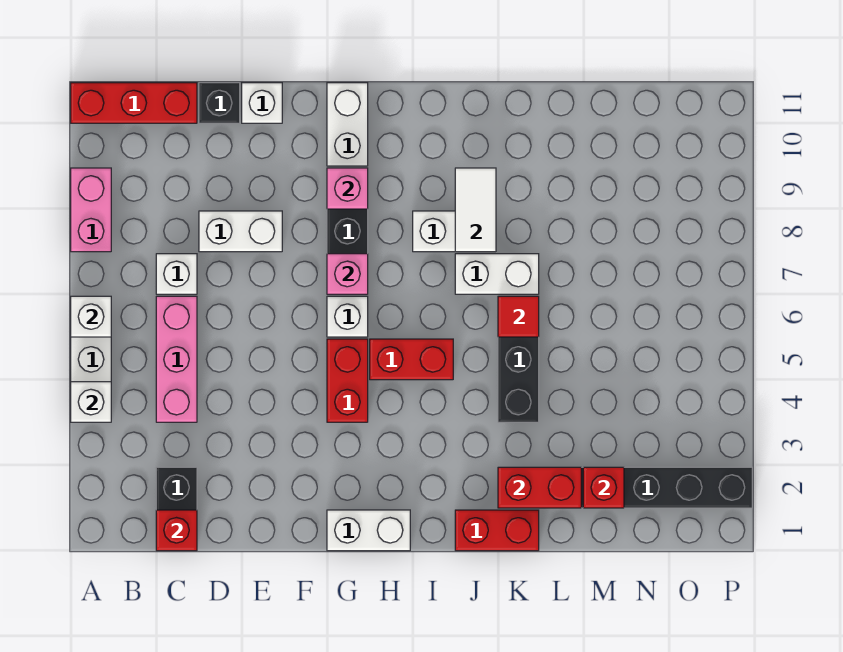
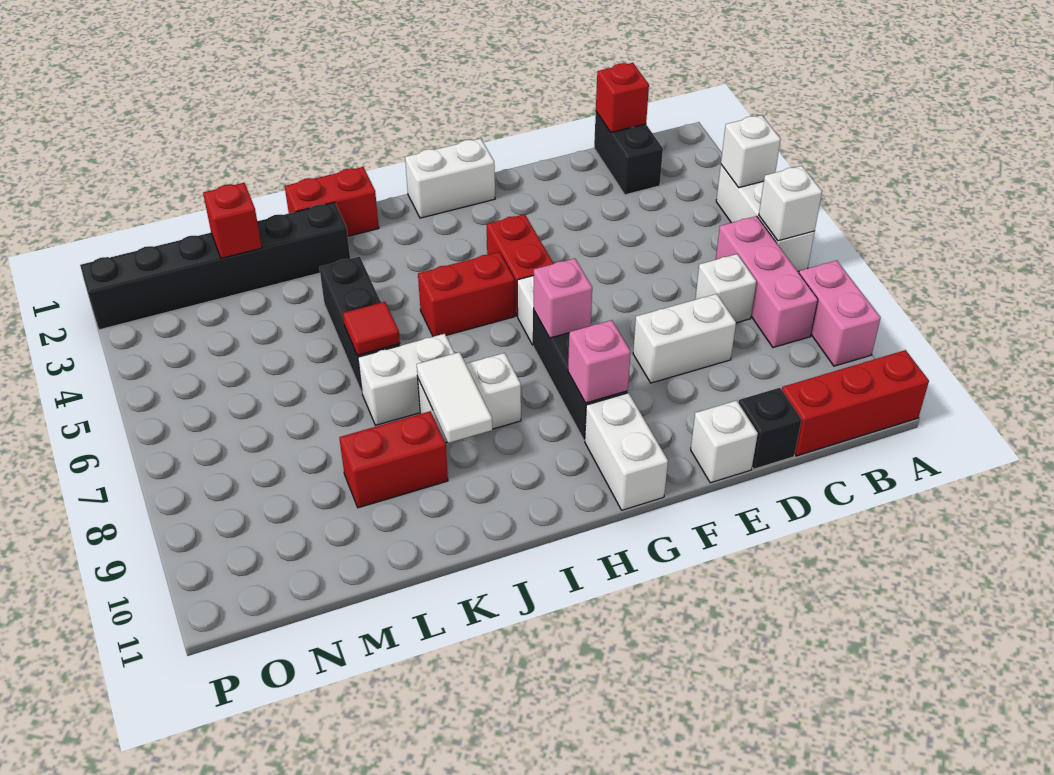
pink 1x3 brick [156,296,197,422] -> pink 1x3 brick moved to [716,216,818,348]
red 1x2 brick [498,467,581,508] -> red 1x2 brick moved to [339,411,448,508]

